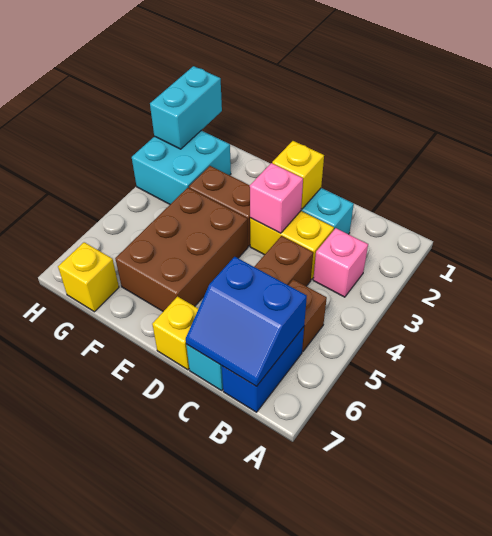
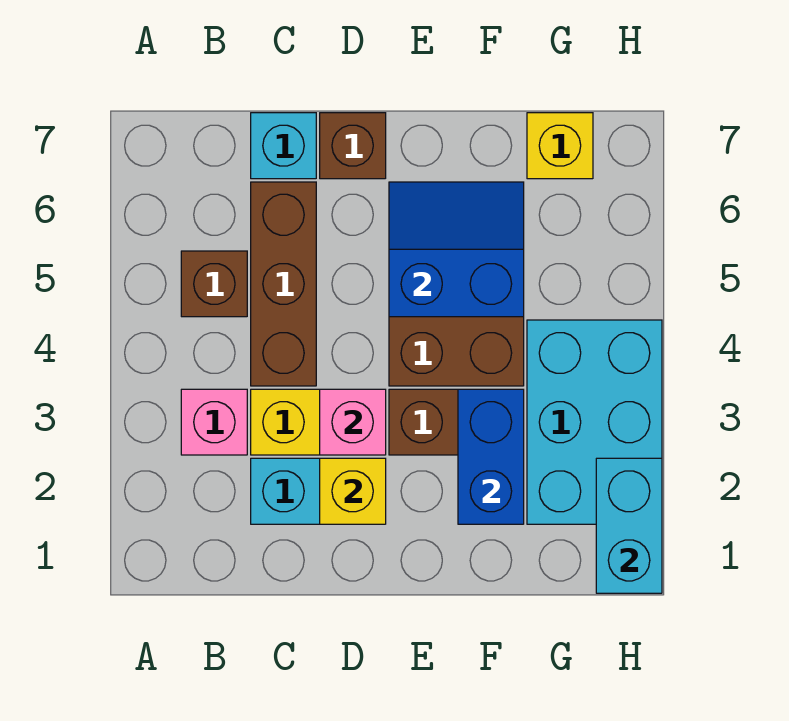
blue 1x2 brick [222,327,304,412] -> blue 1x2 brick moved to [458,389,524,524]
blue 2x2 slope [186,257,307,386] -> blue 2x2 slope moved to [389,182,524,317]
yellow 1x1 brick [152,296,198,370] -> brown 1x1 brick [320,113,386,179]
cyan 2x2 brick [132,131,231,204] -> cyan 2x3 brick [527,320,662,524]

